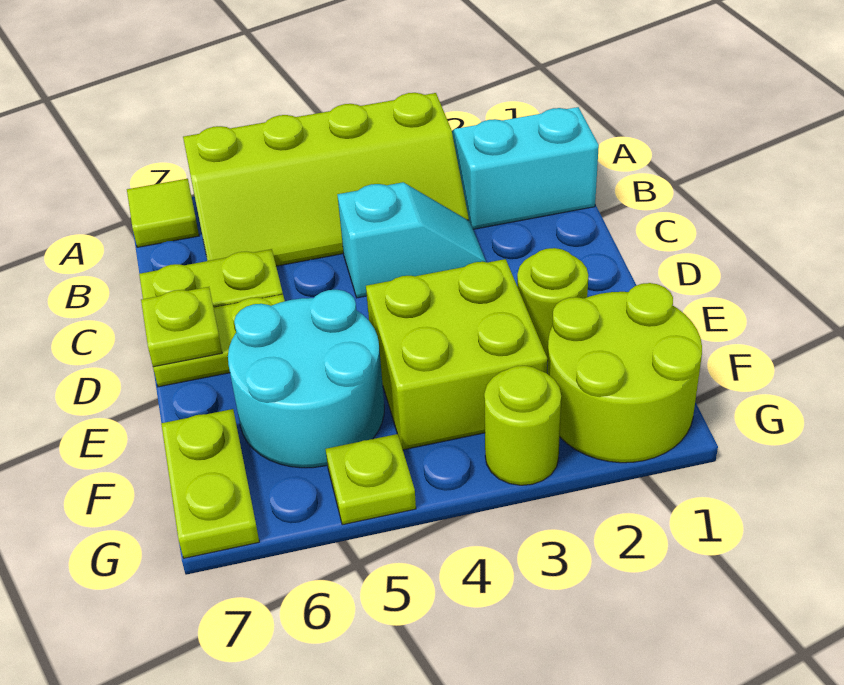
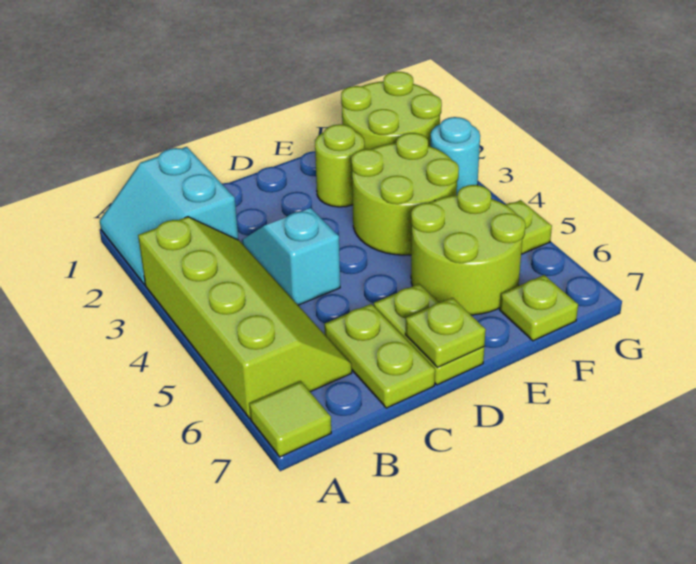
lime 2x2 brick [366,259,547,450] -> lime 2x2 round brick [351,133,459,255]
cyan 2x2 round brick [228,290,384,468] -> lime 2x2 round brick [411,185,525,315]
lime 1x2 plate [161,409,259,558] -> lime 1x1 plate [500,275,578,341]
lime 1x1 round brick [484,366,561,485] -> cyan 1x1 round brick [430,117,480,195]

